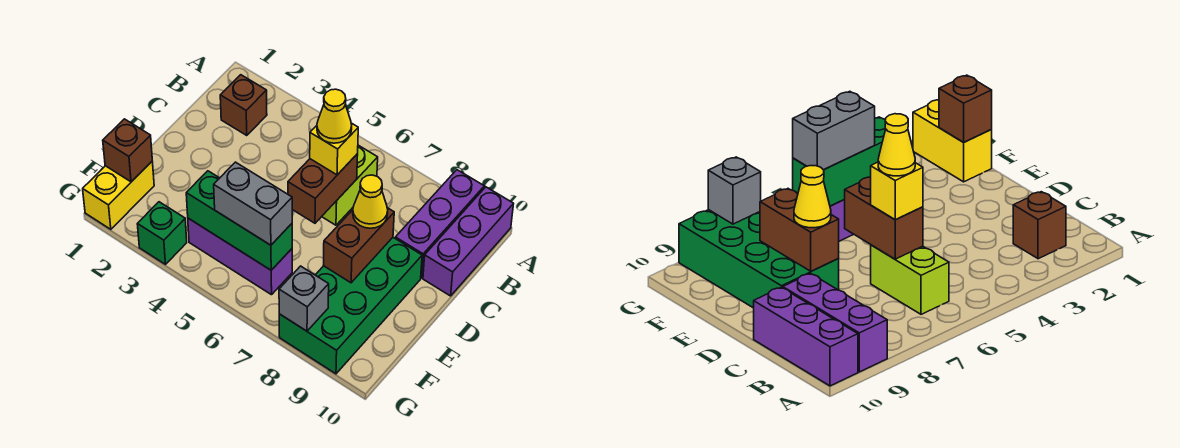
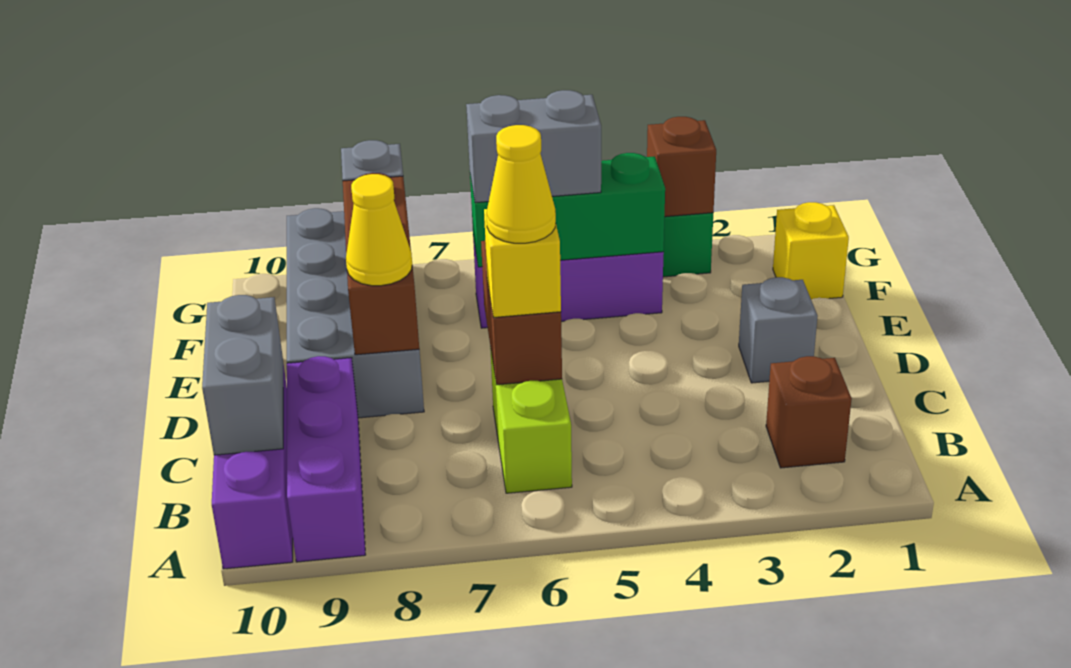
none -> grey 1x2 brick [202,295,283,455]
none -> grey 1x1 brick [739,277,818,383]
green 2x4 brick [279,238,422,374] -> grey 2x4 brick [287,208,424,418]
brown 1x2 brick [323,208,394,283] -> brown 1x3 brick [343,173,419,355]
yellow 1x2 brick [83,161,154,229] -> yellow 1x1 brick [773,202,849,299]
brown 1x1 brick [103,119,152,182] -> brown 1x1 brick moved to [647,117,716,217]

